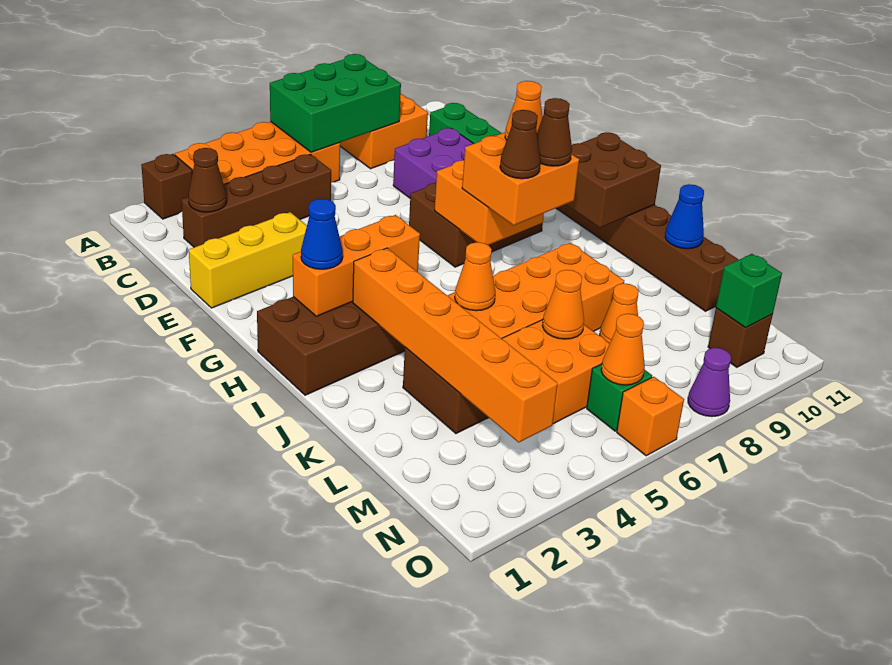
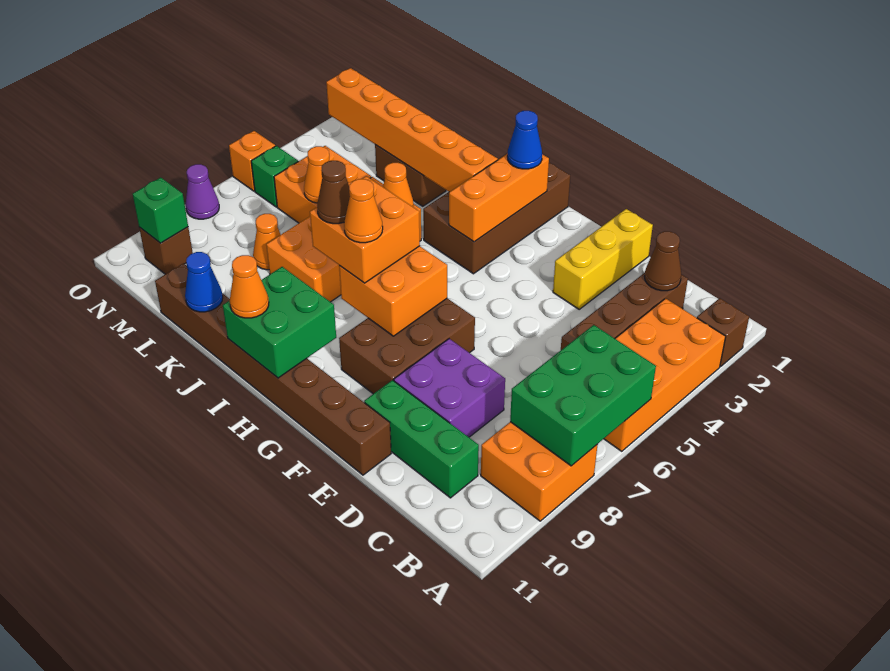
brown 2x2 brick [566,132,661,228] -> green 2x2 brick [223,267,336,378]
brown 1x1 cone [500,110,541,179] -> none
orange 1x1 cone [601,314,645,385] -> orange 1x1 cone moved to [230,255,269,318]

